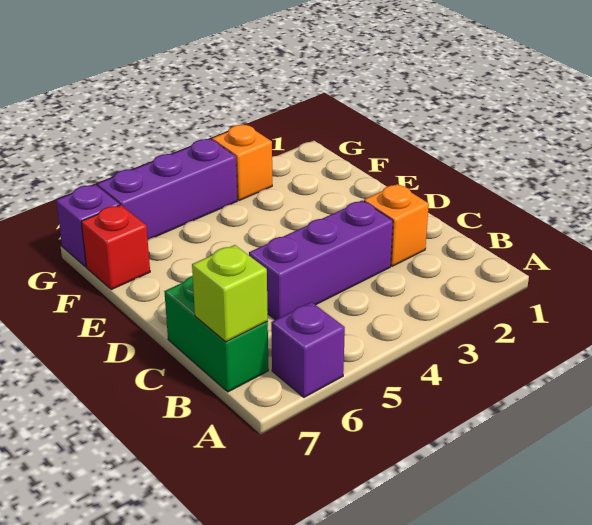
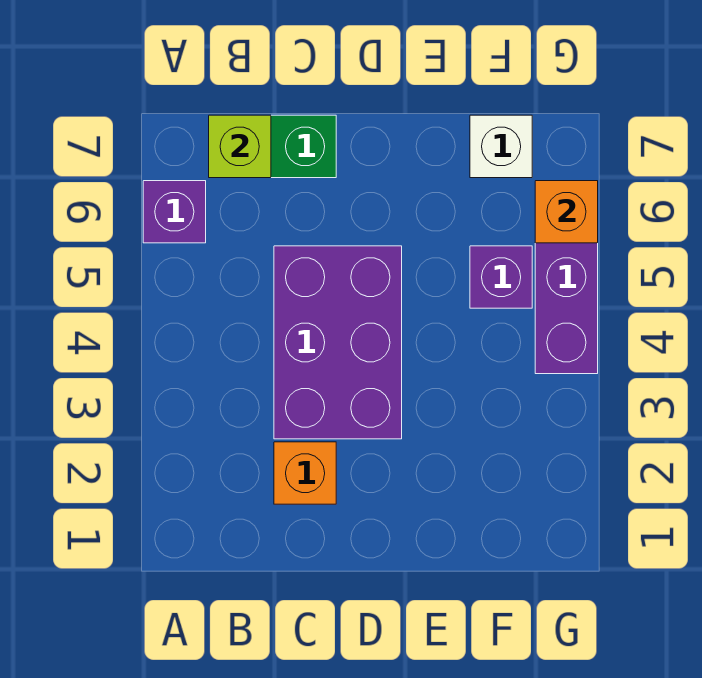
purple 1x3 brick [249,201,393,320] -> purple 2x3 brick [274,246,402,439]
red 1x1 brick [81,205,150,289] -> white 1x1 brick [470,115,532,178]
orange 1x1 brick [212,125,272,201] -> orange 1x1 brick moved to [535,181,598,243]
purple 1x1 brick [56,185,120,267] -> purple 1x1 brick moved to [470,246,532,308]

